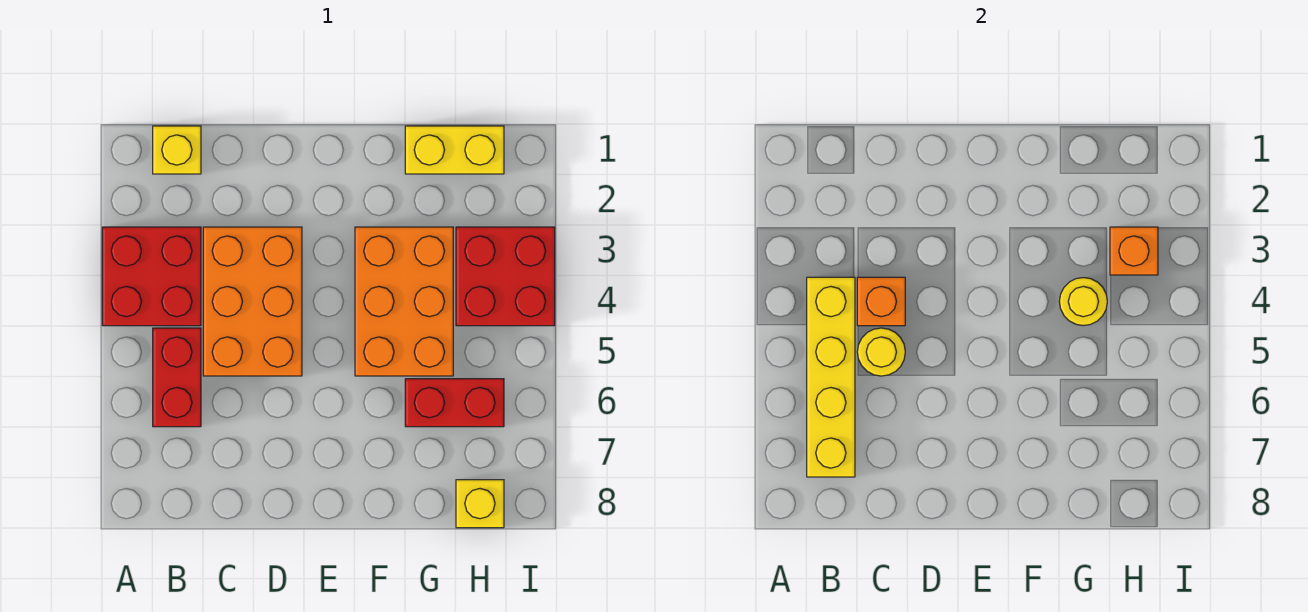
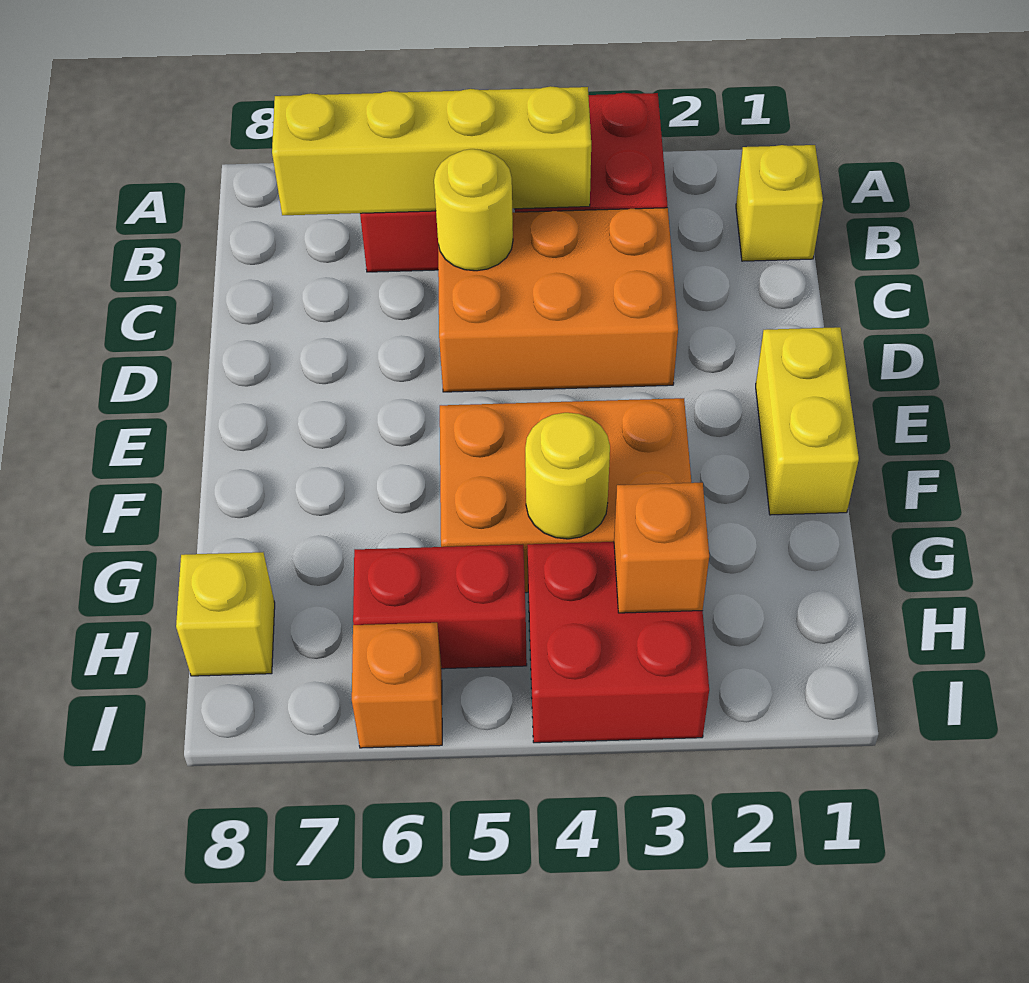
orange 1x1 brick [857,277,905,326] -> orange 1x1 brick moved to [352,623,442,748]
yellow 1x2 brick [405,126,504,174] -> yellow 1x2 brick moved to [756,327,859,515]
red 1x2 brick [405,379,504,427] -> red 1x2 brick turned to [353,544,527,669]

